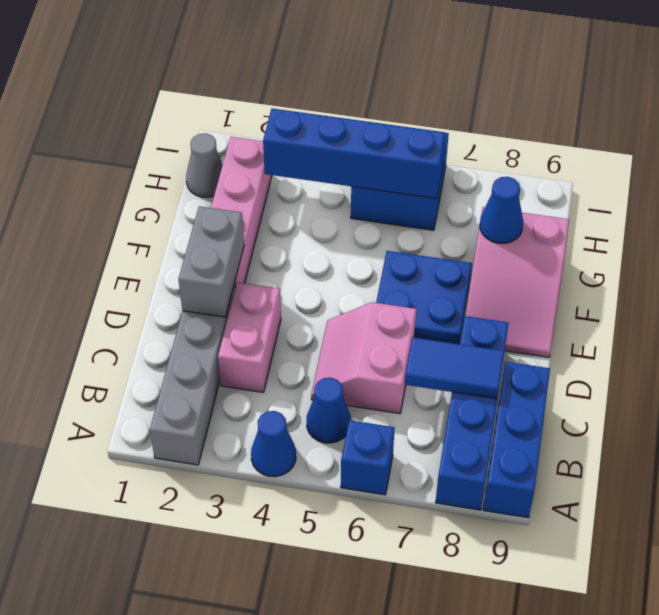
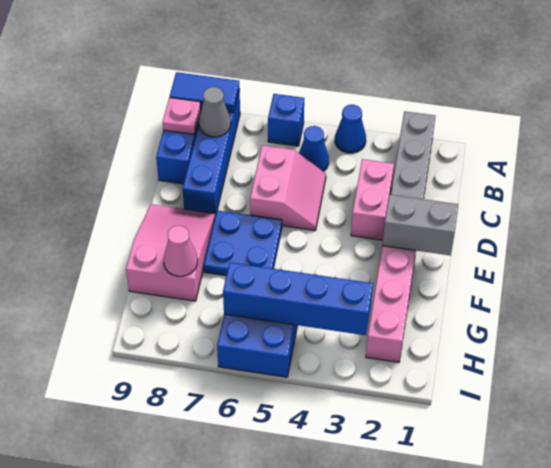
none -> pink 1x1 plate [163,98,201,134]
blue 1x2 tile [405,337,504,399] -> blue 1x2 tile moved to [170,72,240,113]
grey 1x2 brick [178,206,244,317] -> grey 1x2 brick turned to [382,194,458,256]
blue 1x1 cone [480,177,523,243] -> pink 1x1 cone [164,226,198,276]
grey 1x1 cone [186,133,223,197] -> grey 1x1 cone moved to [199,87,231,137]

